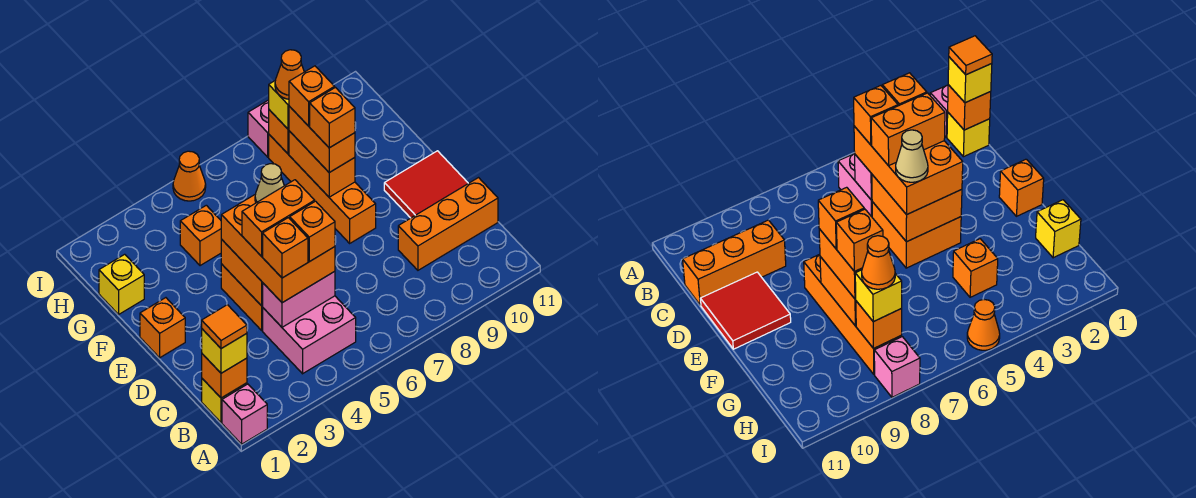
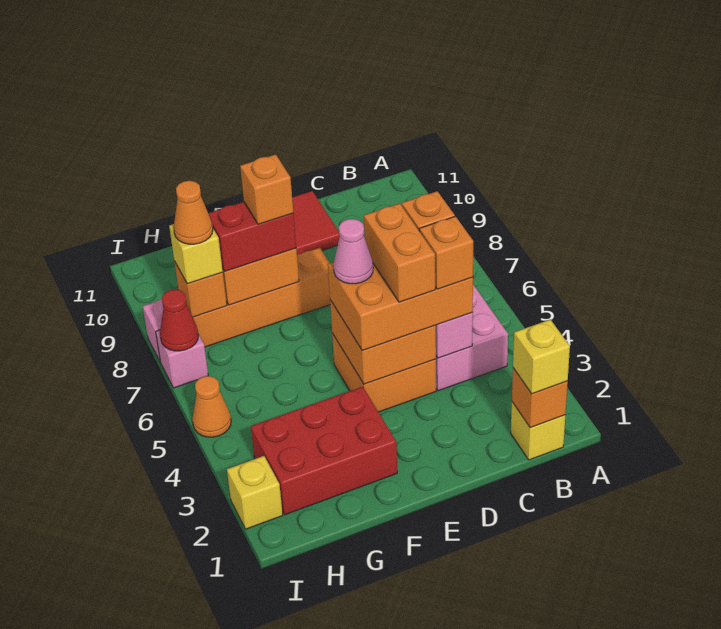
pink 1x1 brick [222,384,267,444] -> pink 1x1 brick moved to [156,330,208,388]
orange 1x1 tile [202,305,247,349] -> none
orange 1x3 brick [398,178,498,270] -> none
orange 1x1 brick [140,298,185,358] -> none
tan 1x1 cone [255,164,284,203] -> pink 1x1 cone [334,219,373,284]
none -> red 2x3 brick [251,387,397,515]
orange 1x2 brick [289,106,355,172] -> red 1x2 brick [208,202,296,271]
yellow 1x1 brick [99,254,144,314] -> yellow 1x1 brick moved to [227,456,283,529]
orange 1x1 brick [180,205,222,266] -> none
orange 1x1 brick [289,66,335,126] -> none
none -> red 1x1 cone [160,290,199,351]

